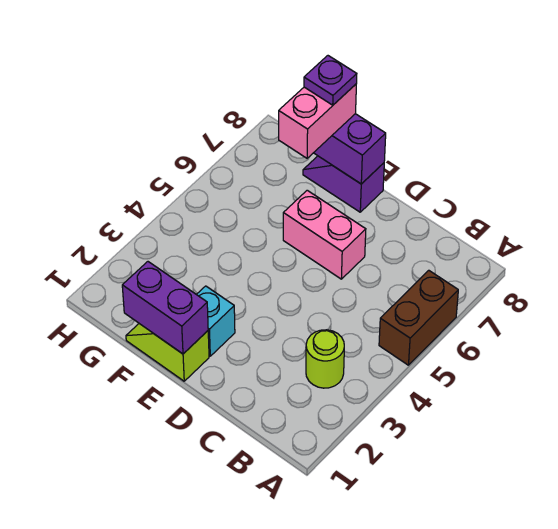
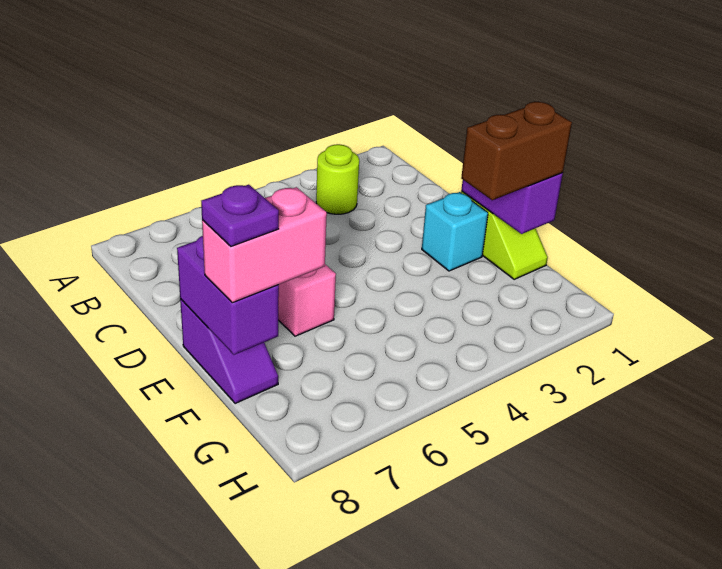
brown 1x2 brick [379,270,458,365] -> brown 1x2 brick moved to [461,102,572,200]

